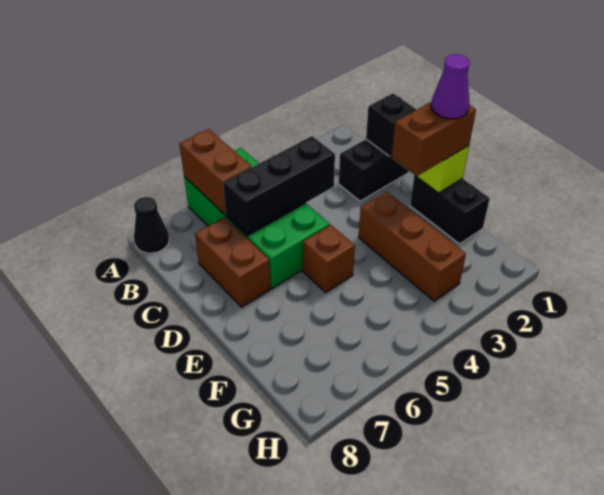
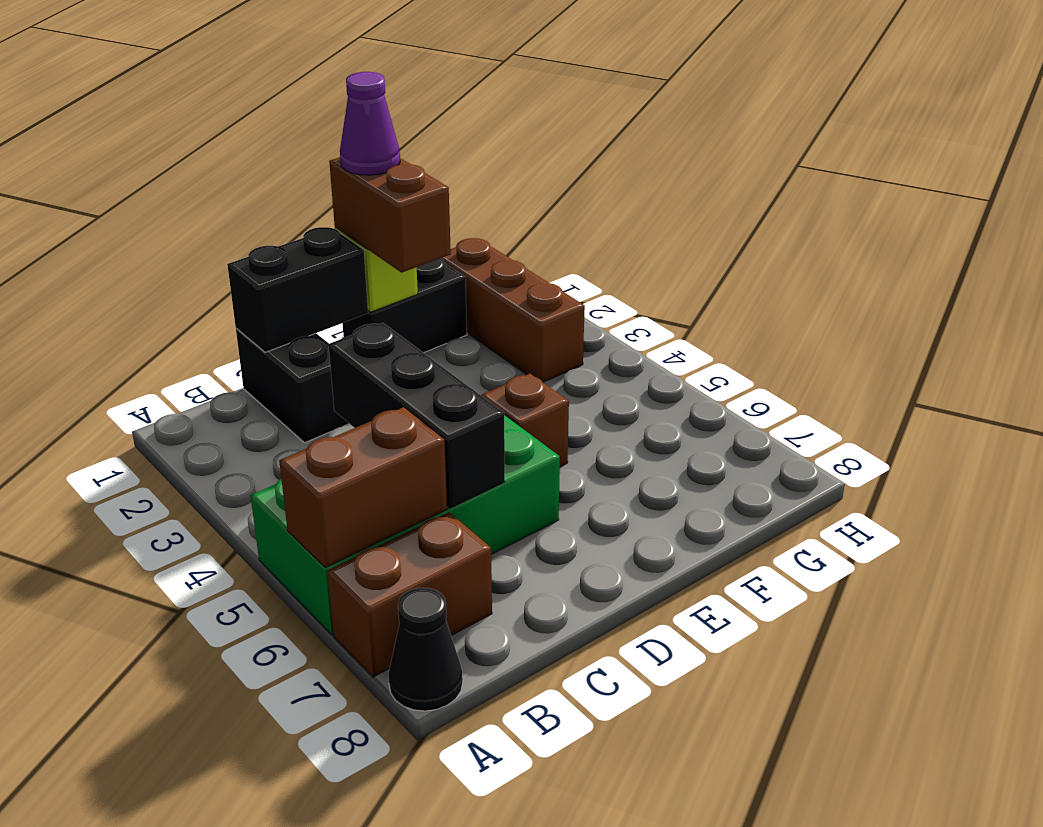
brown 1x2 brick [195,217,271,307] -> brown 1x2 brick moved to [327,512,492,677]
brown 1x3 brick [358,192,466,301] -> brown 1x3 brick turned to [441,238,585,382]

